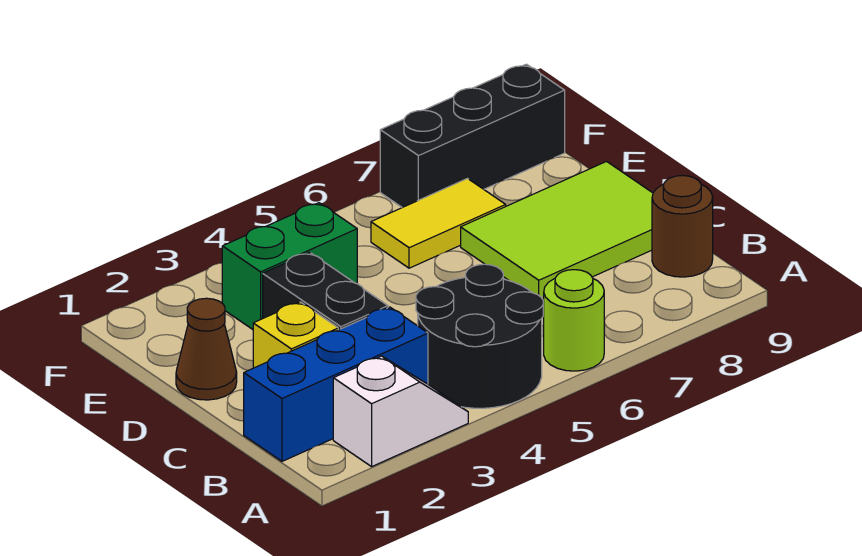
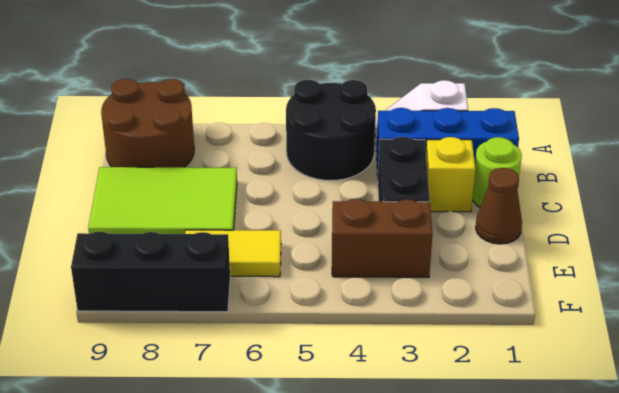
lime 1x1 round brick [543,270,604,371] -> lime 1x1 round brick moved to [473,137,522,207]
brown 1x1 round brick [652,176,713,277] -> brown 2x2 round brick [101,79,194,167]
green 1x2 brick [222,203,357,329] -> brown 1x2 brick [332,199,432,277]

